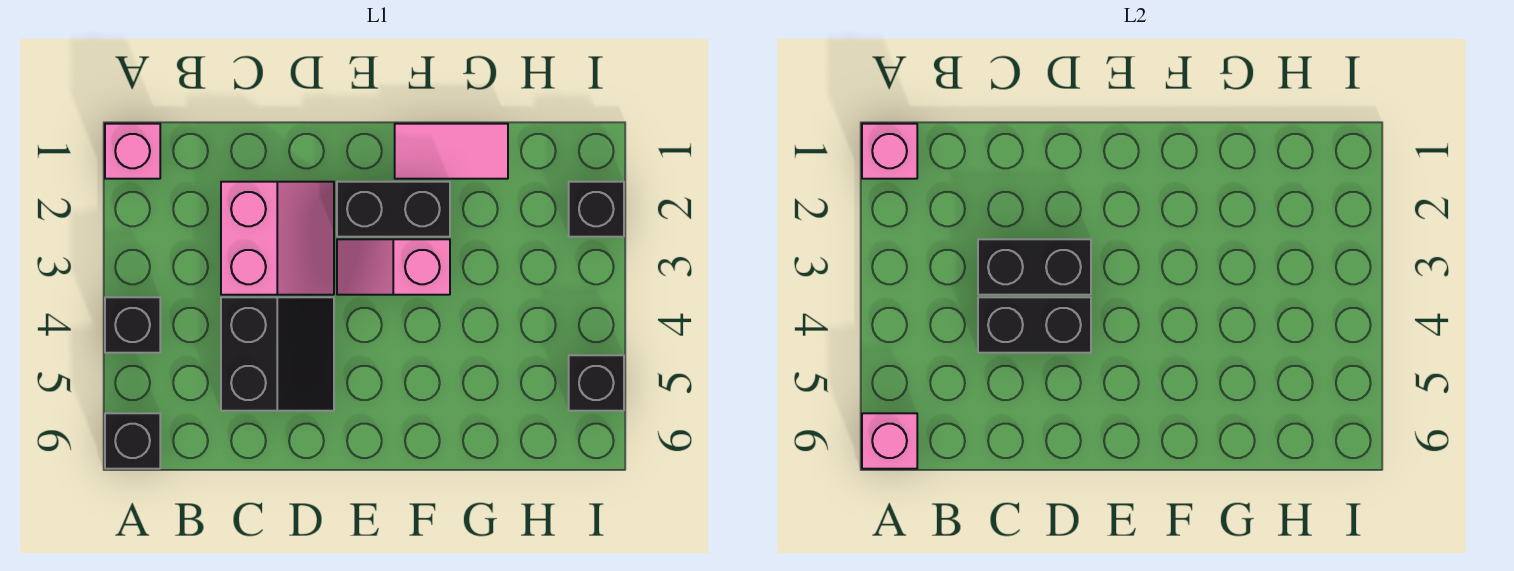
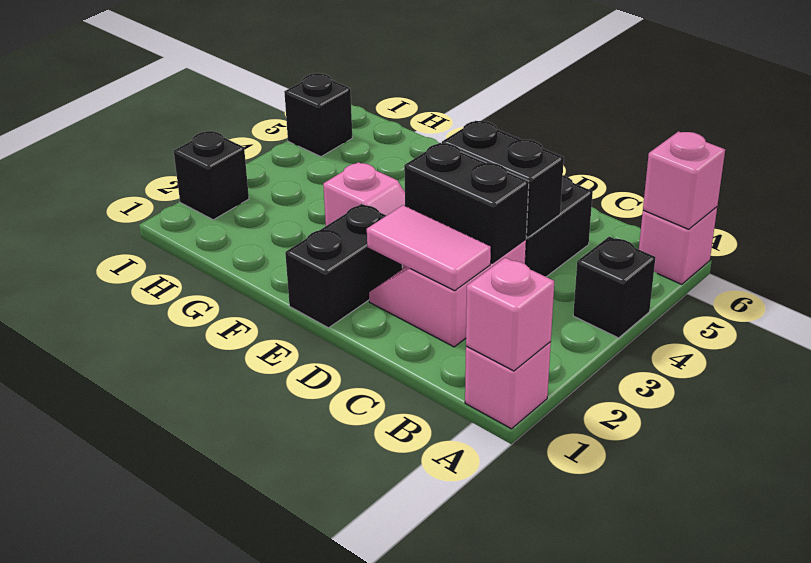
black 1x1 brick [105,413,160,469] -> pink 1x1 brick [639,207,717,284]
black 1x2 brick [337,182,450,237] -> black 1x2 brick turned to [285,204,402,328]
pink 1x2 tile [395,124,508,179] -> pink 1x2 tile moved to [367,205,491,291]

